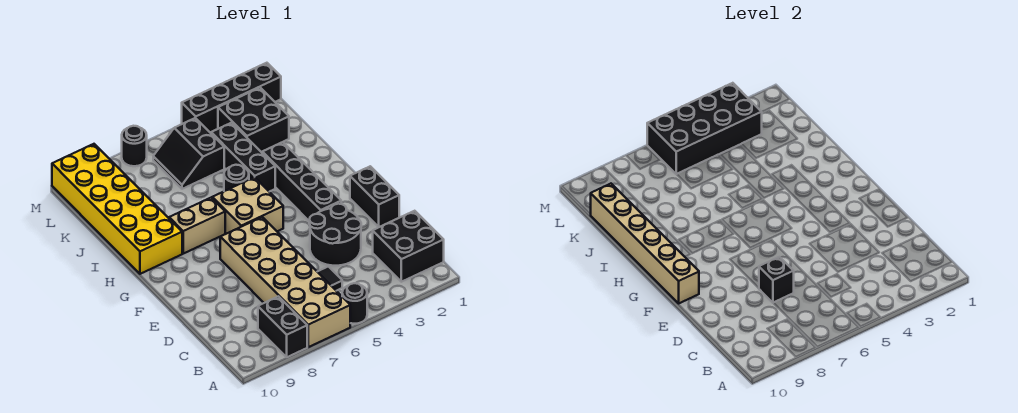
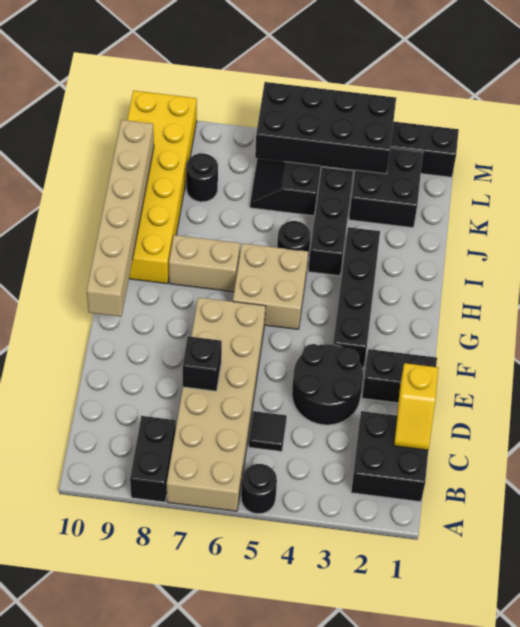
none -> yellow 1x2 slope [394,363,439,450]
black 1x2 brick [350,166,399,227] -> black 1x2 brick turned to [362,349,437,403]
black 1x1 round brick [122,126,147,166] -> black 1x1 round brick moved to [186,153,218,202]

